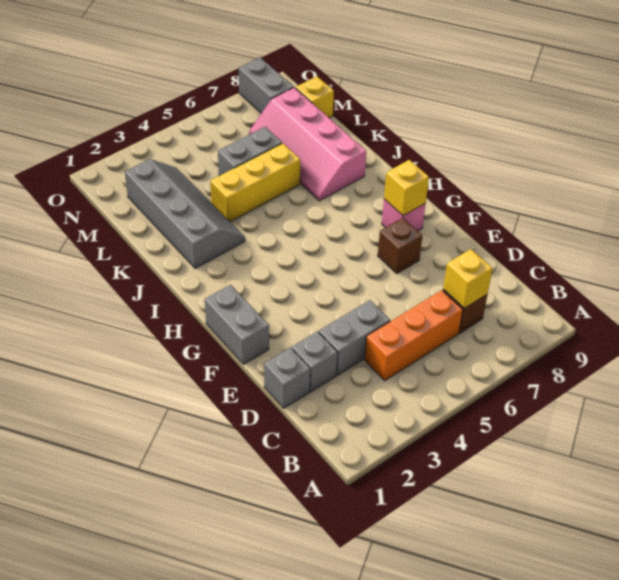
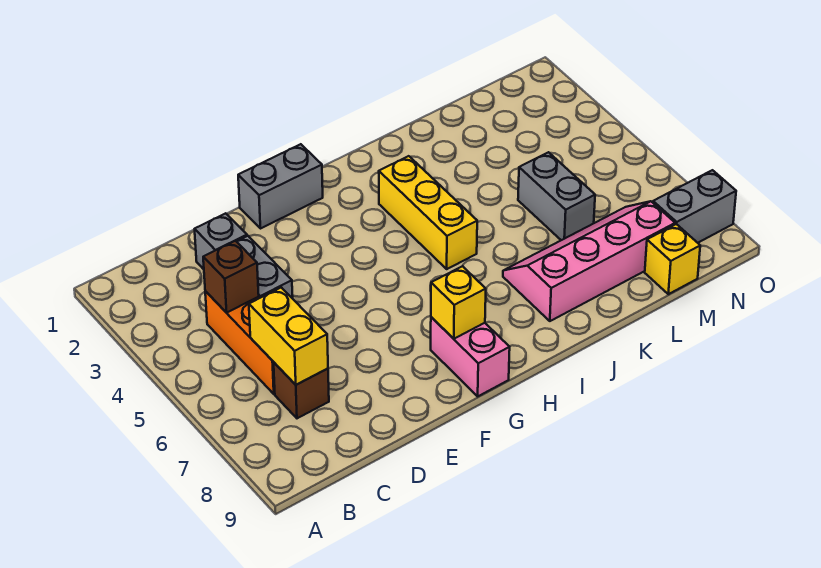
yellow 1x1 brick [443,249,492,308] -> yellow 1x2 brick [249,287,328,385]
grey 1x1 brick [264,348,310,408] -> none
brown 1x1 brick [378,218,422,273] -> brown 1x1 brick moved to [203,241,259,313]
pink 1x1 brick [382,199,426,231] -> pink 1x2 brick [431,317,510,396]
grey 2x4 slope [125,159,245,268] -> none
yellow 1x3 brick [210,143,300,222] -> yellow 1x3 brick moved to [379,156,477,269]

